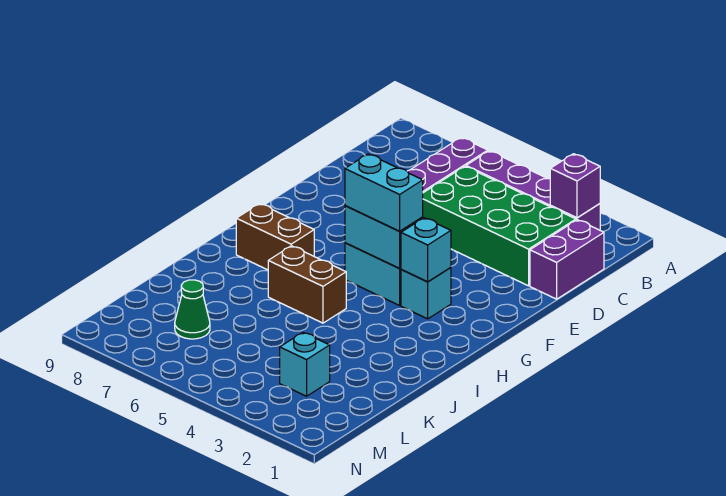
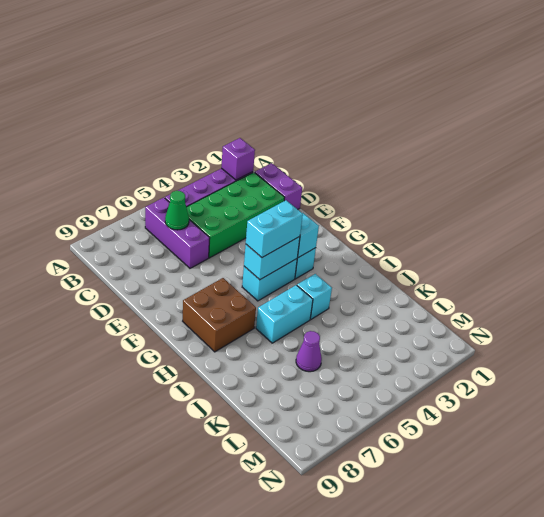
brown 1x2 brick [236,204,314,270] -> brown 2x2 brick [183,278,256,352]
brown 1x2 brick [268,246,346,323] -> cyan 1x2 brick [256,285,313,343]
none -> purple 1x1 cone [296,331,322,372]
cyan 1x1 brick [280,332,330,396] -> cyan 1x1 brick moved to [297,274,332,319]
green 1x1 cone [175,280,210,339] -> green 1x1 cone moved to [165,191,189,230]

